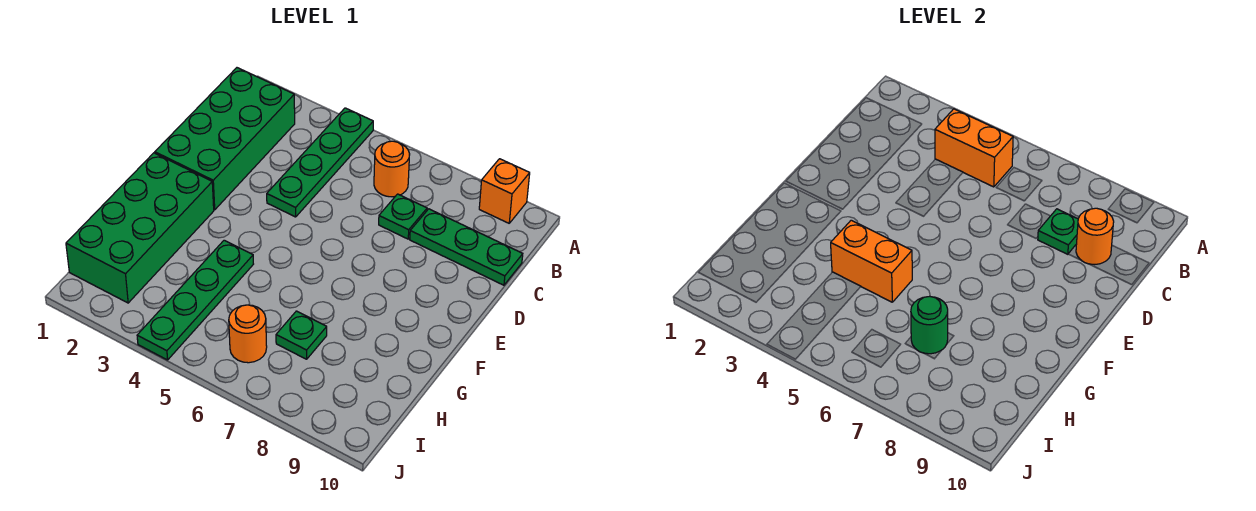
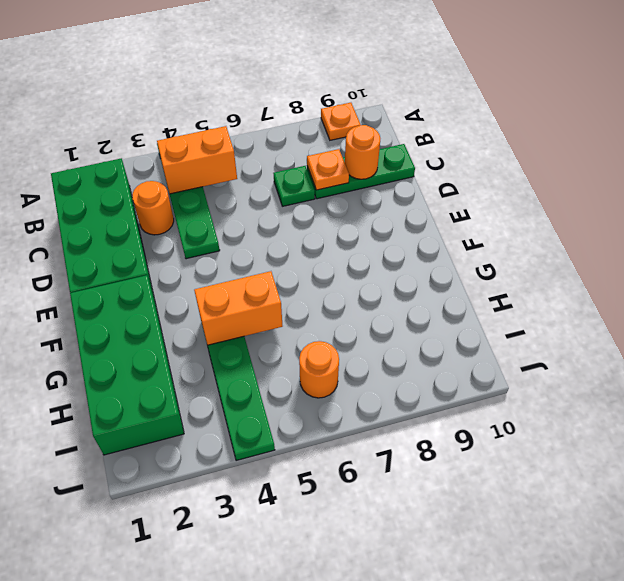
orange 1x1 brick [479,159,530,223] -> orange 1x1 plate [321,103,361,140]
orange 1x1 round brick [374,141,410,197] -> orange 1x1 round brick moved to [132,181,174,235]
green 1x1 plate [1038,209,1078,254] -> orange 1x1 plate [307,149,349,190]
green 1x1 plate [276,311,327,359] -> none
green 1x1 round brick [911,296,948,354] -> none

